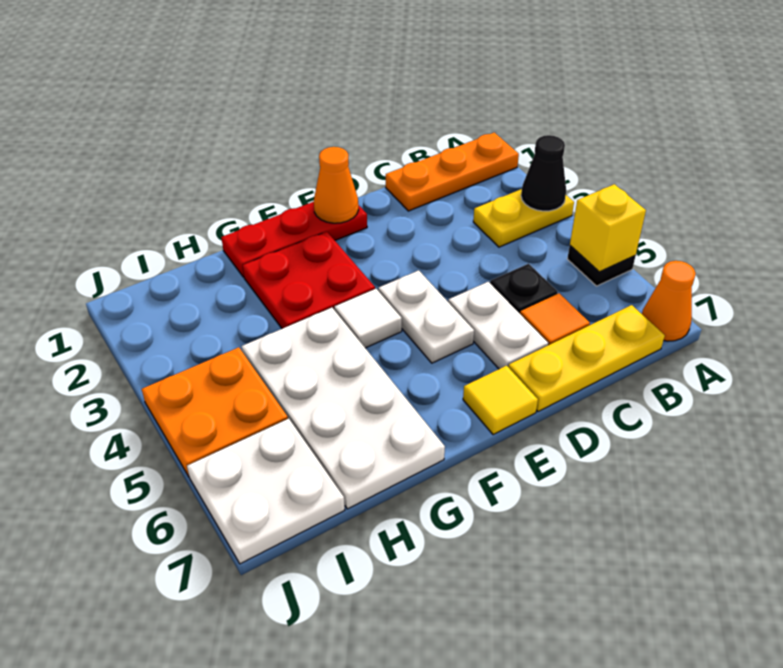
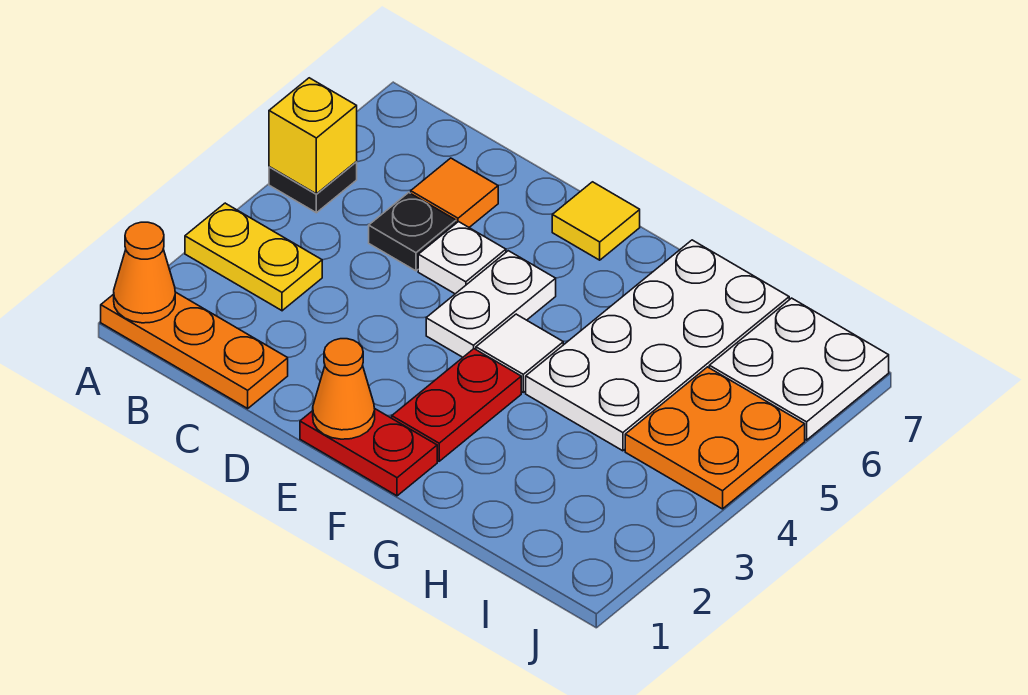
black 1x1 cone [521,135,566,211] -> none
orange 1x1 cone [642,261,696,341] -> orange 1x1 cone moved to [114,222,175,323]
yellow 1x3 plate [509,305,665,412] -> none
white 1x2 plate [448,282,548,369] -> white 1x1 plate [418,222,506,294]
red 1x3 plate [221,202,367,277] -> red 1x2 plate [300,408,437,496]
red 2x2 plate [243,232,375,329] -> red 1x2 plate [392,349,521,461]

